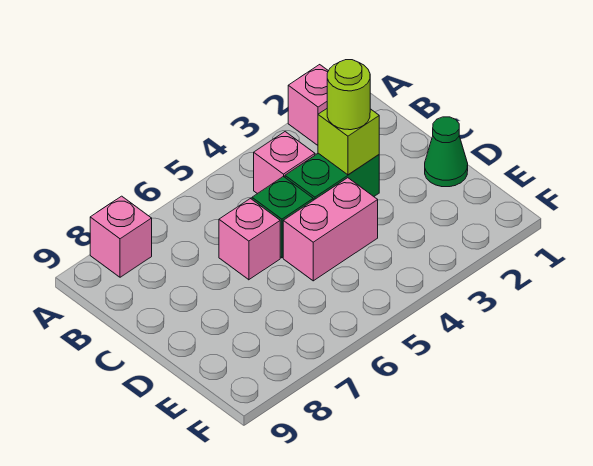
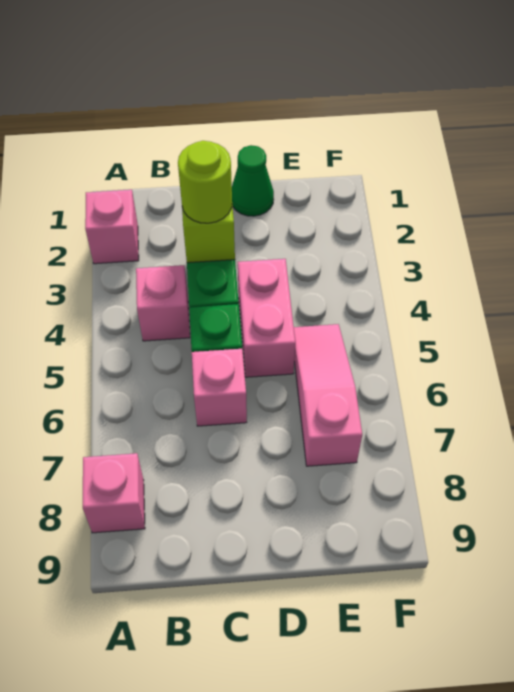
none -> pink 1x3 slope [294,324,362,466]

